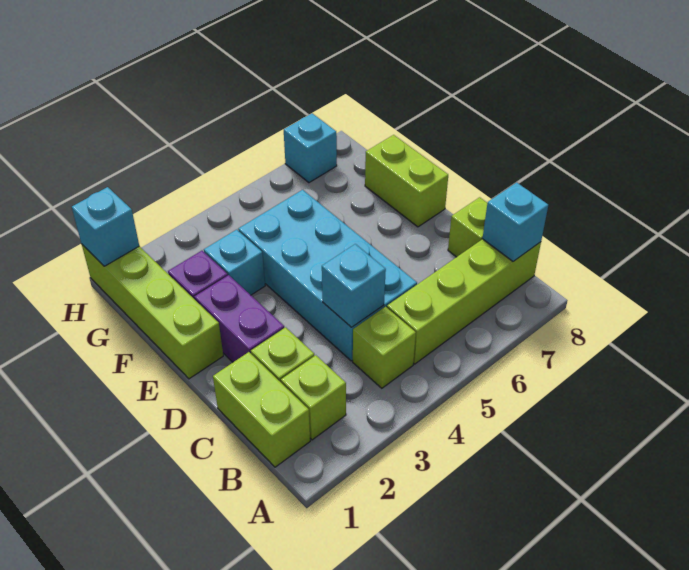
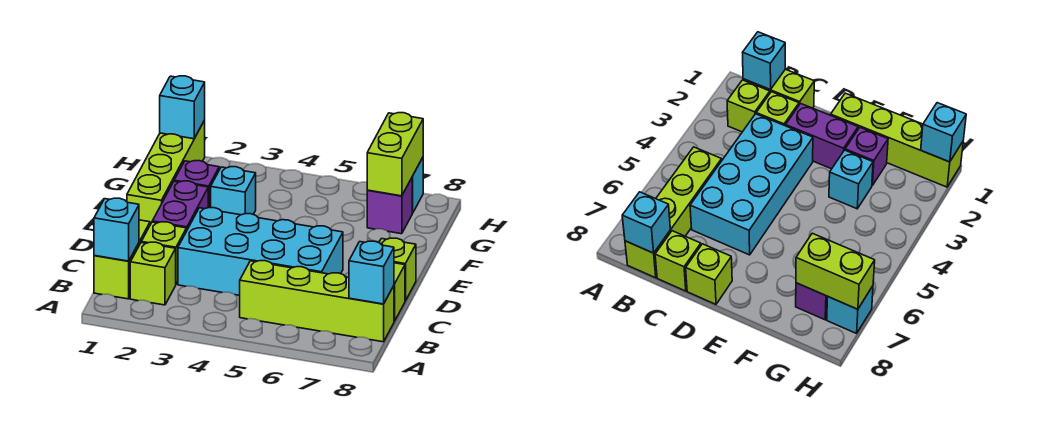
lime 1x1 brick [353,307,416,388] -> lime 1x1 brick moved to [379,238,416,301]
cyan 2x4 brick [238,190,417,361] -> cyan 2x4 brick turned to [178,208,343,295]
cyan 1x1 brick [322,244,386,327] -> cyan 1x1 brick moved to [94,198,139,261]
lime 1x2 brick [365,135,448,227] -> lime 1x2 brick moved to [367,113,423,196]
none -> purple 1x1 brick [367,178,412,234]

